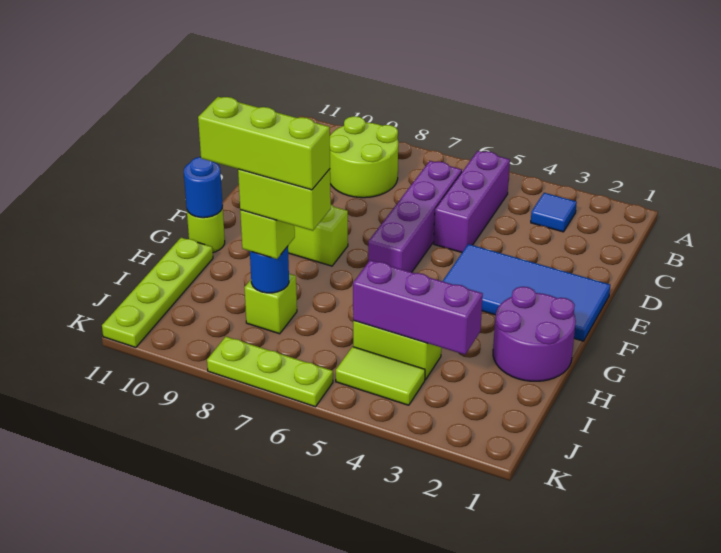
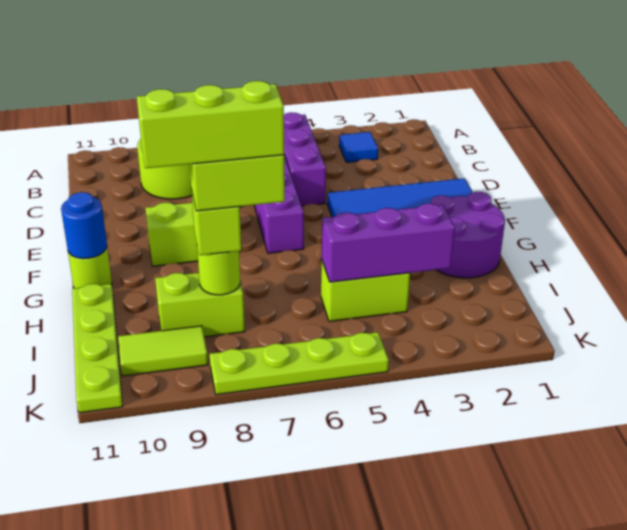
lime 1x1 brick [244,274,297,334] -> lime 1x2 brick [155,273,245,337]
blue 1x1 round brick [250,246,289,293] -> lime 1x1 round brick [197,247,240,295]
lime 1x2 tile [336,347,425,405] -> lime 1x2 tile moved to [118,326,208,376]
lime 1x3 plate [207,337,333,407] -> lime 1x4 plate [210,332,389,395]

